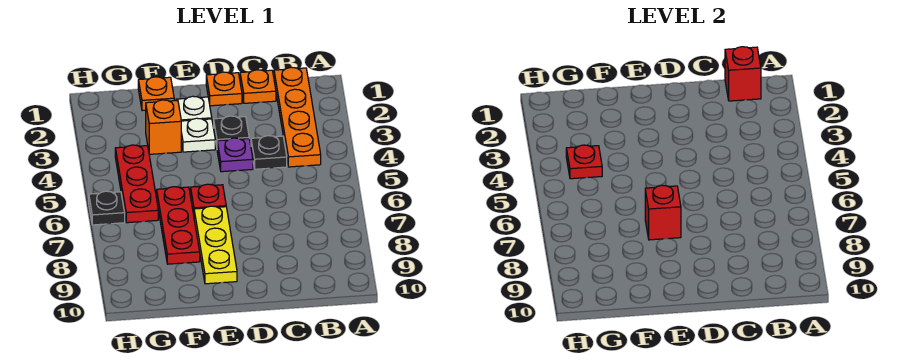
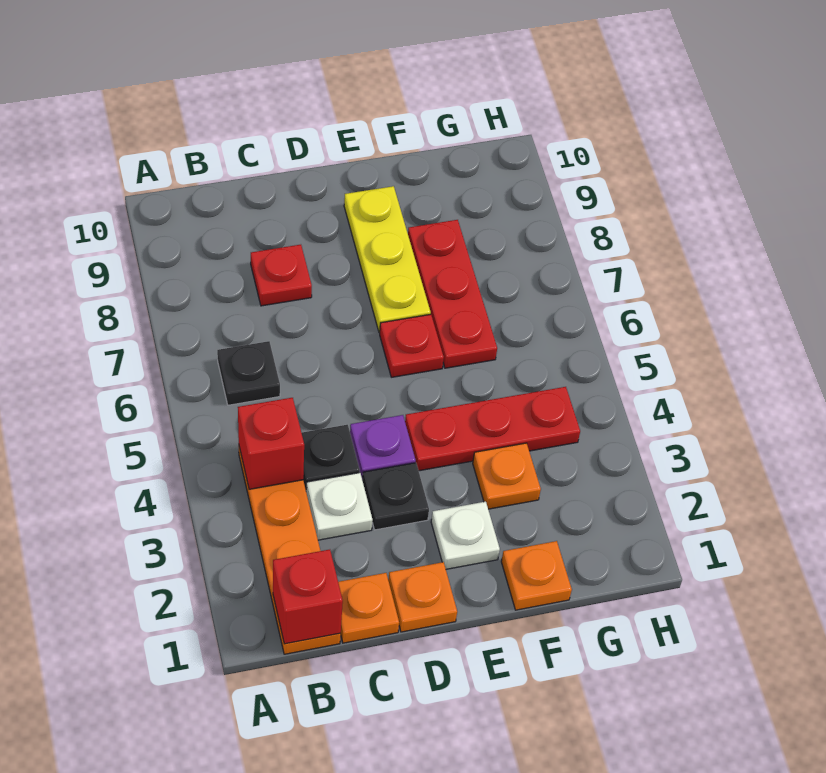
white 1x1 plate [181,118,215,152] -> white 1x1 plate moved to [306,473,373,540]
red 1x1 brick [645,185,681,240] -> red 1x1 brick moved to [238,398,304,489]
orange 1x1 brick [146,100,181,154] -> orange 1x1 plate [473,443,541,509]
red 1x3 plate [115,145,158,223] -> red 1x3 plate turned to [405,387,580,471]
red 1x1 plate [566,145,602,179] -> red 1x1 plate moved to [251,245,312,306]
black 1x1 plate [89,191,125,225] -> black 1x1 plate moved to [217,341,280,405]

